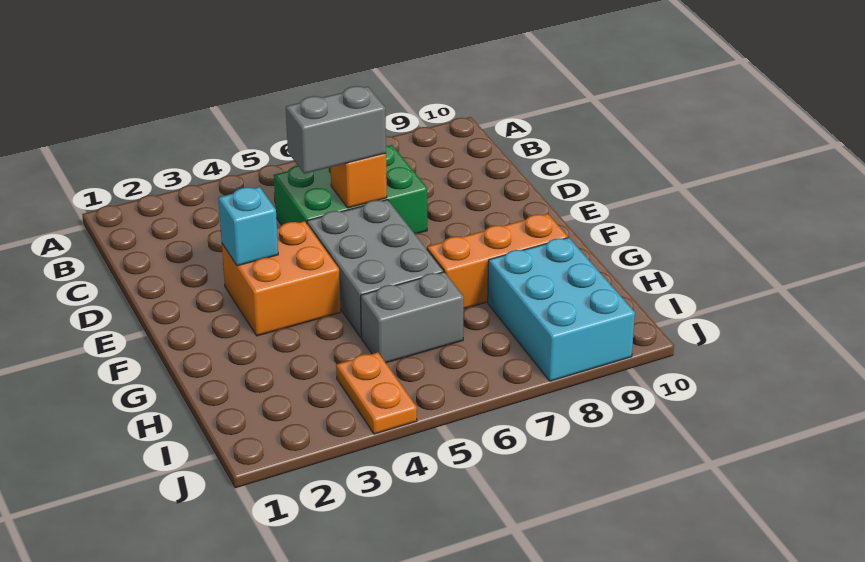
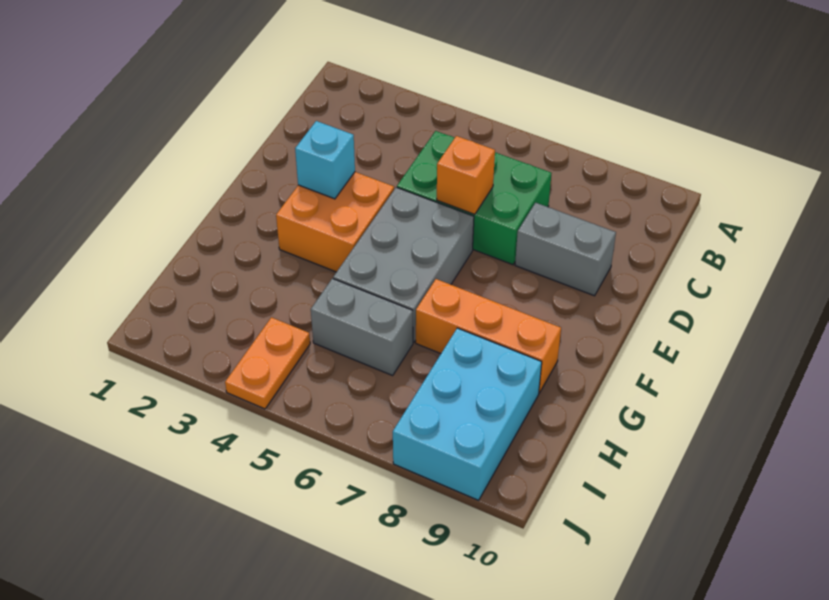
grey 1x2 brick [286,86,386,174] -> grey 1x2 brick moved to [515,203,616,296]

